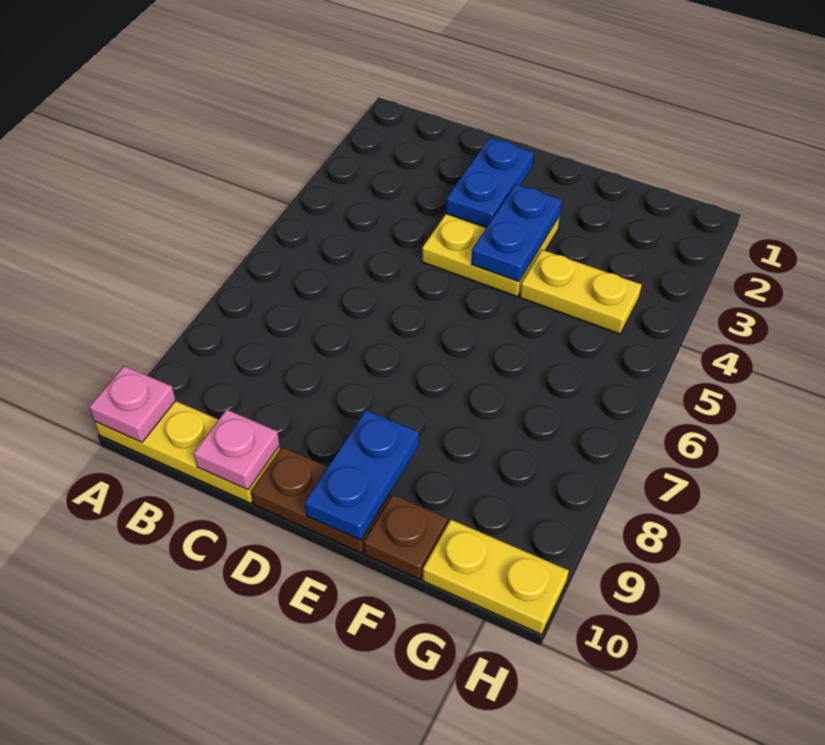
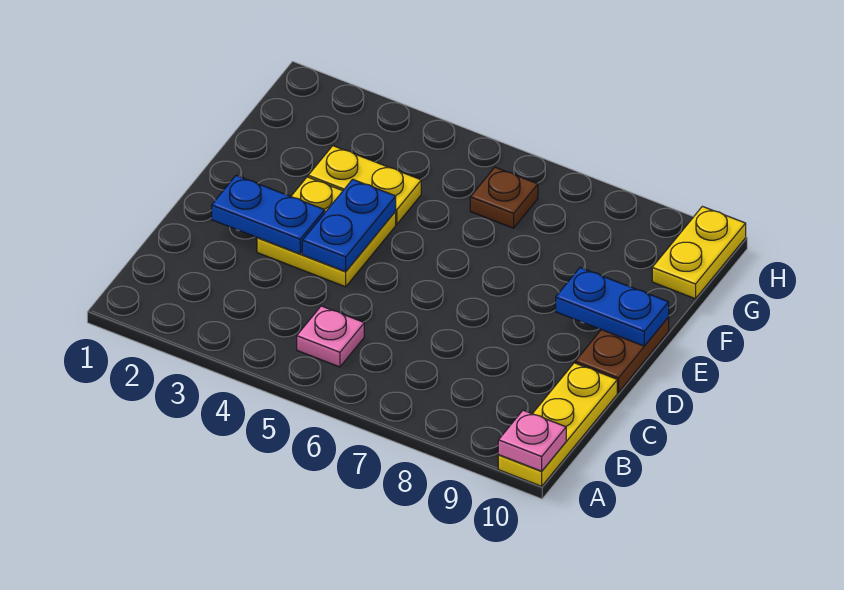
pink 1x1 plate [194,410,279,490] -> pink 1x1 plate moved to [297,306,364,367]
blue 1x2 plate [471,184,562,282] -> blue 1x2 plate turned to [302,179,396,272]
yellow 1x2 plate [520,250,642,334] -> yellow 1x2 plate turned to [308,146,421,224]
brown 1x1 plate [364,495,448,580] -> brown 1x1 plate moved to [470,167,538,228]

